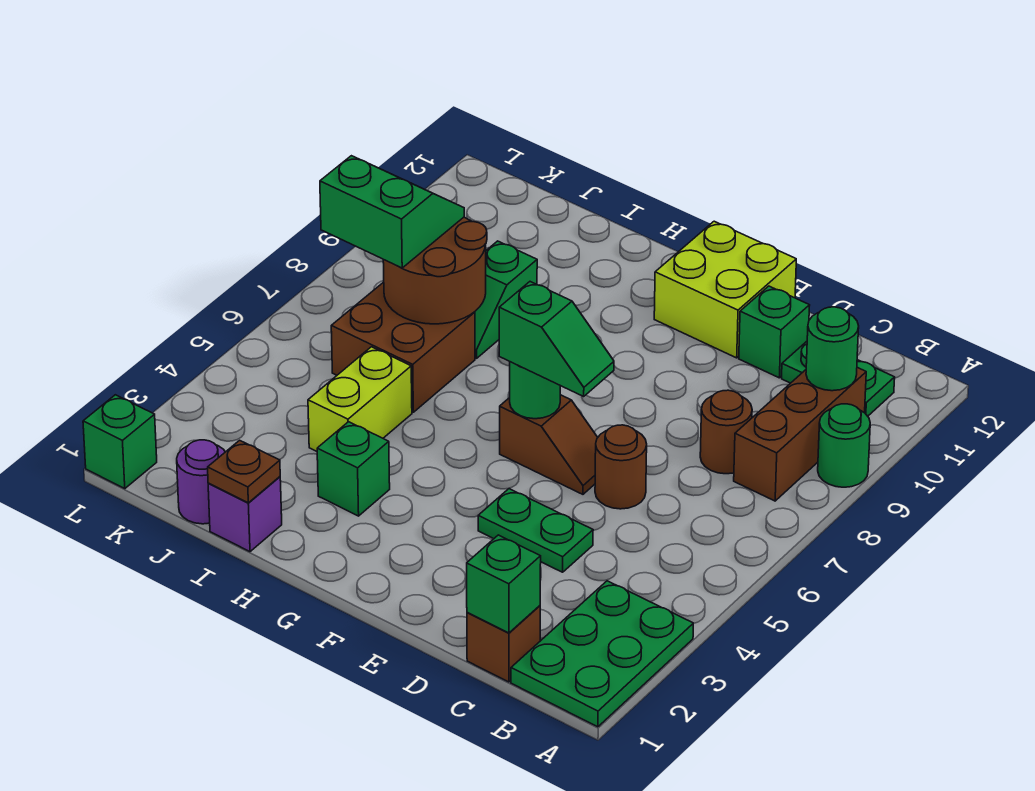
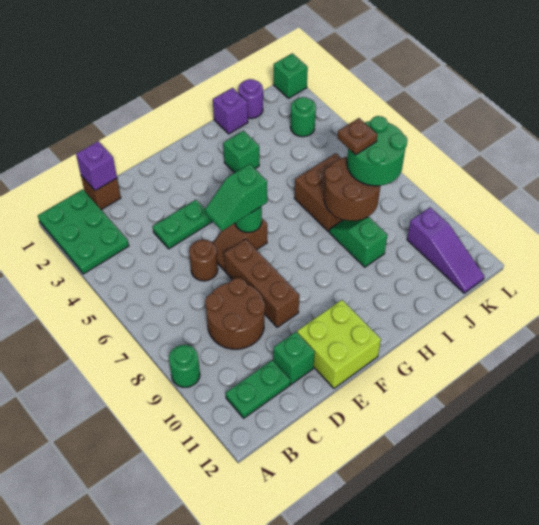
brown 1x3 brick [734,367,866,501] -> brown 1x3 brick moved to [224,239,299,327]
green 1x1 round brick [806,307,859,391] -> green 1x1 round brick moved to [290,97,316,137]
green 1x1 brick [467,535,541,633] -> purple 1x1 brick [76,141,117,191]
brown 1x1 round brick [700,390,752,474] -> brown 2x2 round brick [205,278,265,349]
brown 1x1 plate [208,440,280,503] -> brown 1x1 plate moved to [337,118,377,155]
lime 1x2 brick [308,347,412,451] -> none
green 2x2 slope [320,156,464,268] -> green 2x2 round brick [347,116,407,186]
none -> purple 1x3 slope [407,207,484,293]

